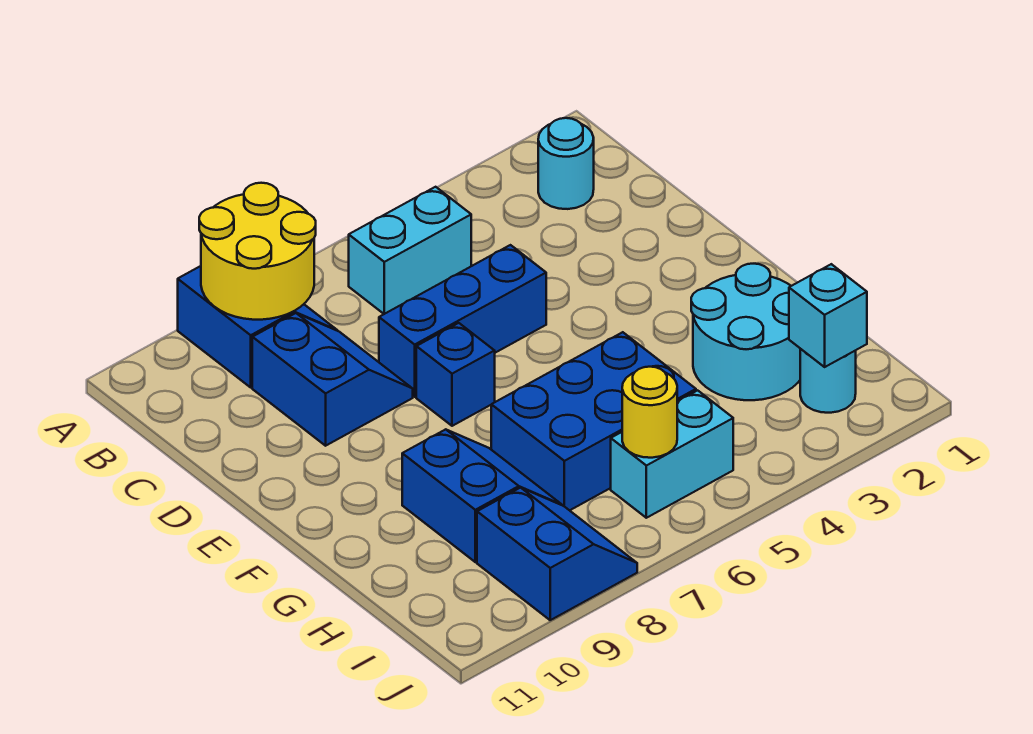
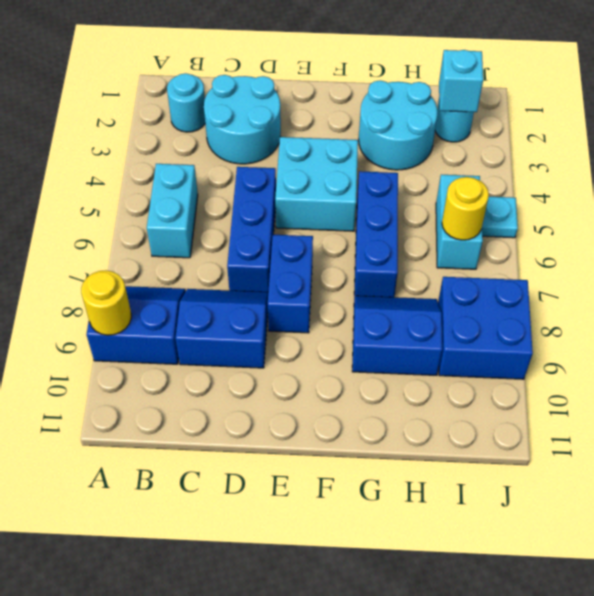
yellow 2x2 round brick [199,183,316,320] -> yellow 1x1 round brick [81,270,131,335]
none -> cyan 2x2 round brick [204,75,281,164]
none -> cyan 2x2 brick [275,137,358,231]
blue 1x1 brick [416,323,495,426] -> blue 1x2 brick [268,235,313,333]
blue 2x3 brick [491,332,696,510] -> blue 1x3 brick [354,171,398,297]
blue 2x2 slope [477,488,637,620] -> blue 2x2 brick [438,277,533,379]
none -> cyan 1x1 plate [482,197,518,238]

